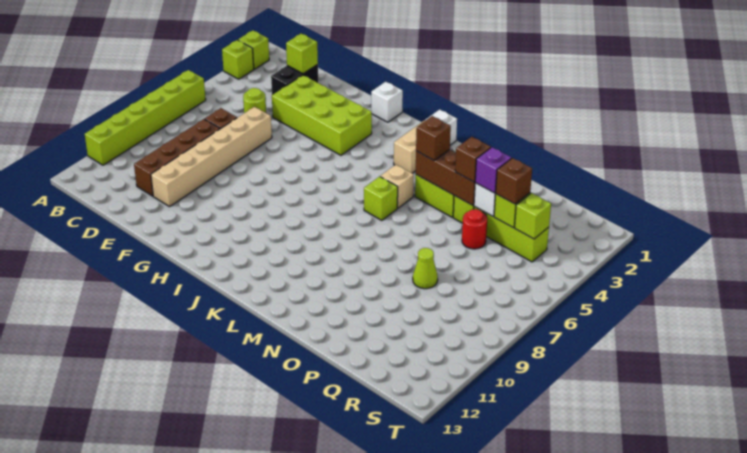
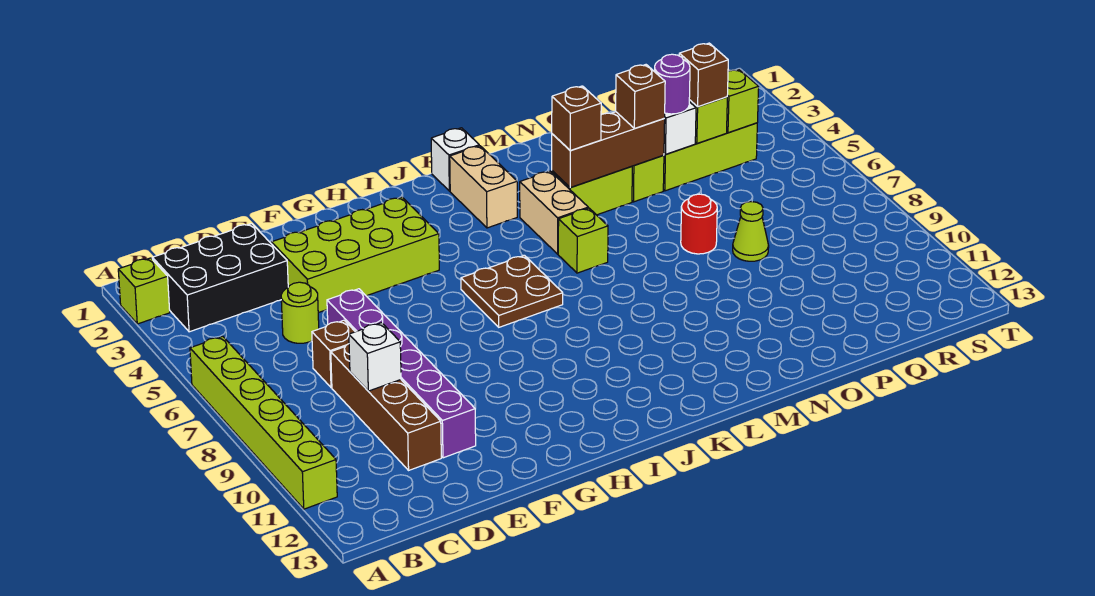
lime 1x1 brick [222,40,254,79] -> none
black 1x2 brick [271,64,318,95] -> black 2x3 brick [152,224,288,332]
lime 1x1 brick [286,33,318,74] -> none
tan 1x6 brick [151,107,272,207] -> purple 1x6 brick [327,289,476,458]
white 1x1 brick [371,82,403,122] -> white 1x1 brick moved to [349,323,401,391]
none -> brown 2x2 plate [461,255,563,327]
tan 1x1 brick [380,165,414,208] -> tan 1x2 brick [520,171,588,254]
purple 1x1 brick [475,147,511,193] -> purple 1x1 round brick [654,54,690,114]
red 1x1 round brick [462,209,487,249] -> red 1x1 round brick moved to [681,194,717,254]

